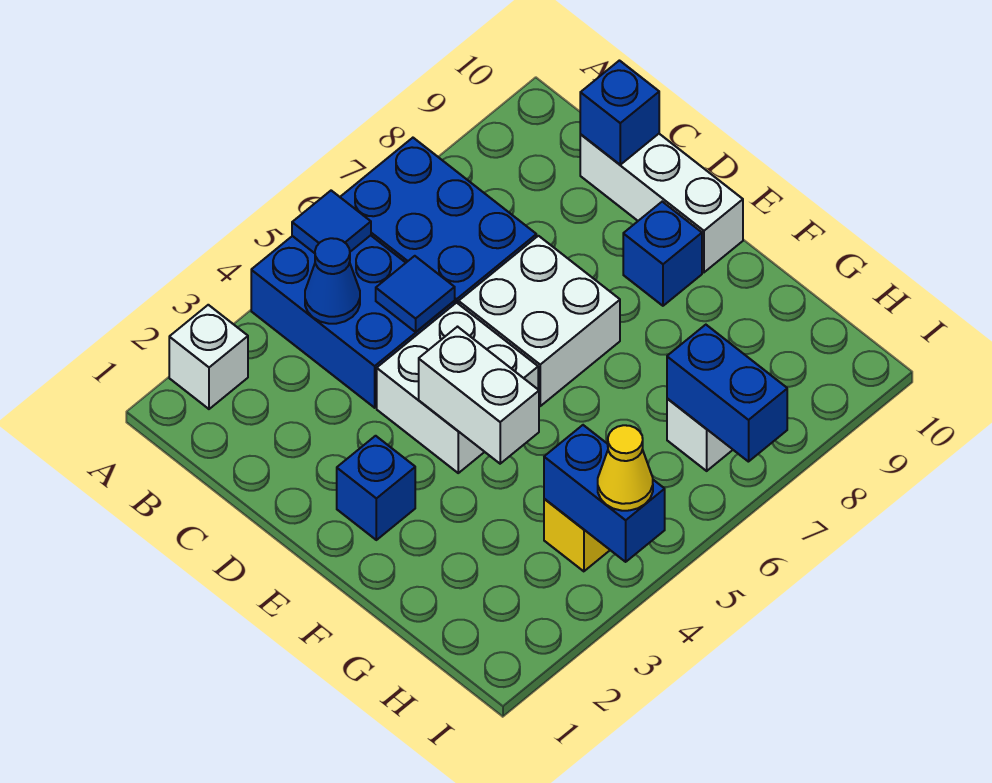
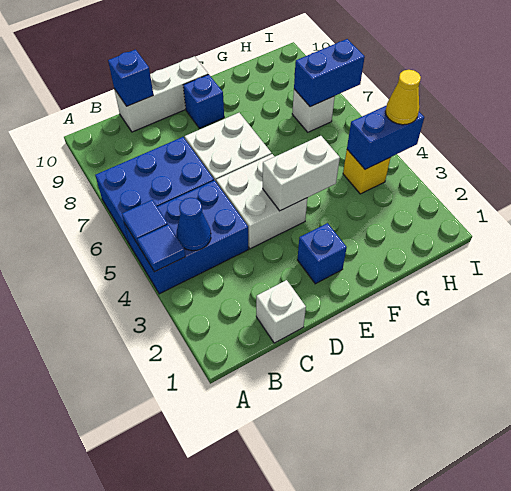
white 1x1 brick [169,305,248,409] -> white 1x1 brick moved to [256,280,306,343]
blue 1x1 tile [376,256,455,332] -> blue 1x1 tile moved to [137,225,185,272]

